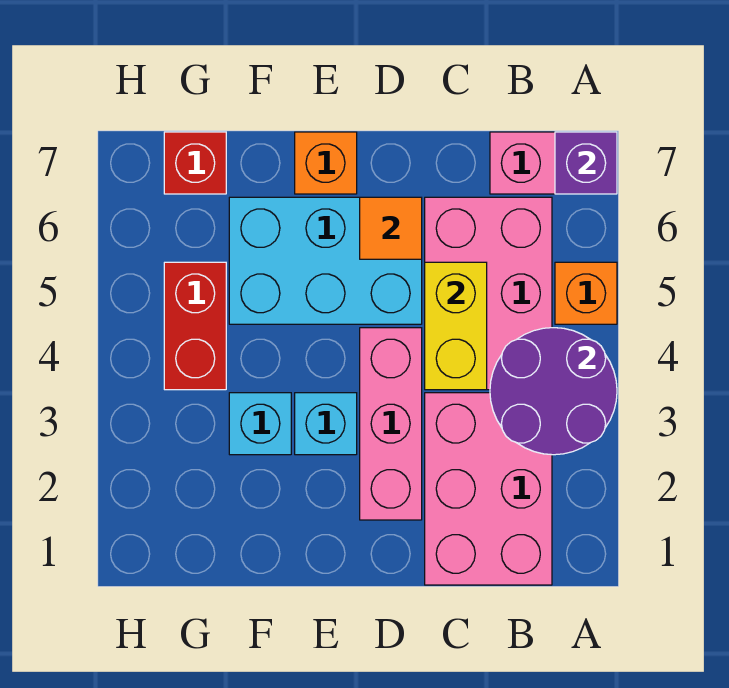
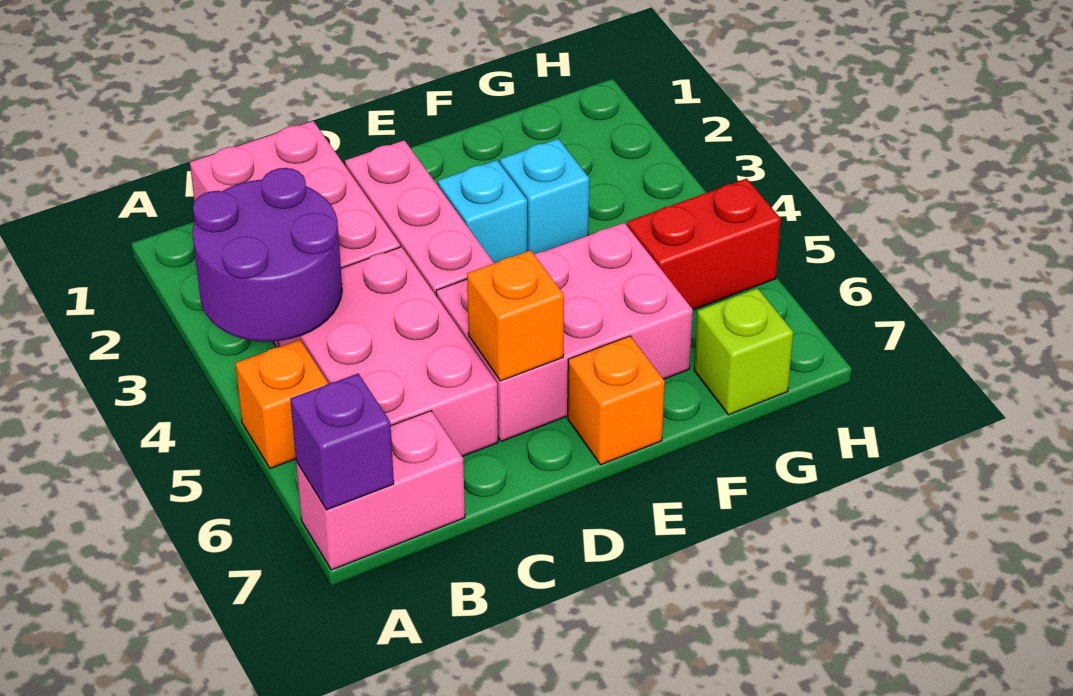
yellow 1x2 brick [425,262,487,390] -> none
cyan 2x3 brick [229,197,422,324] -> pink 2x3 brick [436,223,693,441]
orange 1x1 tile [360,197,422,259] -> orange 1x1 brick [467,250,564,381]
red 1x2 brick [164,262,226,390] -> red 1x2 brick turned to [627,178,781,310]
red 1x1 brick [164,132,226,194] -> lime 1x1 brick [694,288,793,415]

